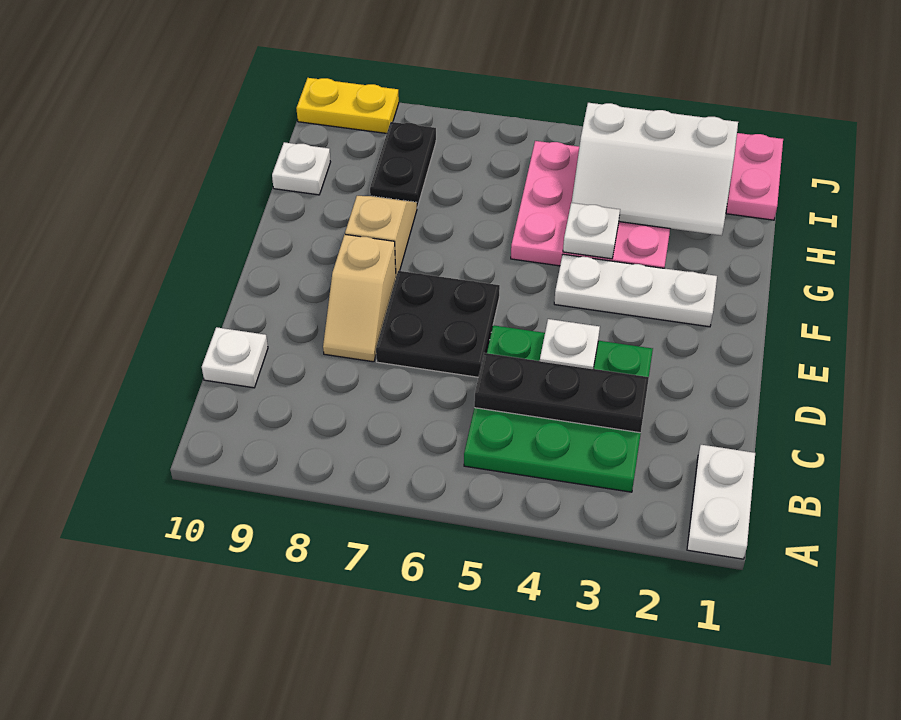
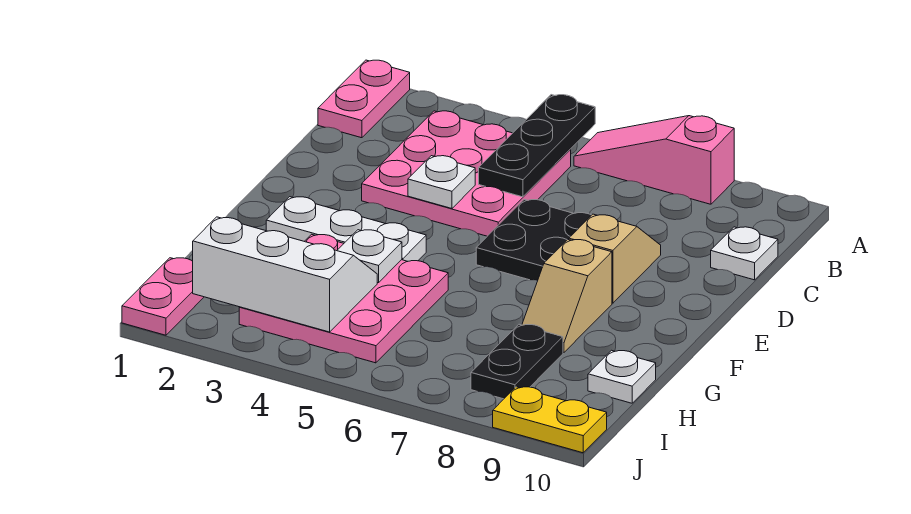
white 1x2 plate [687,445,755,559] -> pink 1x2 plate [318,60,410,138]
none -> pink 1x3 slope [574,116,734,204]
green 3x3 plate [464,325,653,492] -> pink 3x3 plate [362,111,571,236]
black 1x3 plate [474,353,649,433] -> black 1x3 plate turned to [479,95,595,197]

